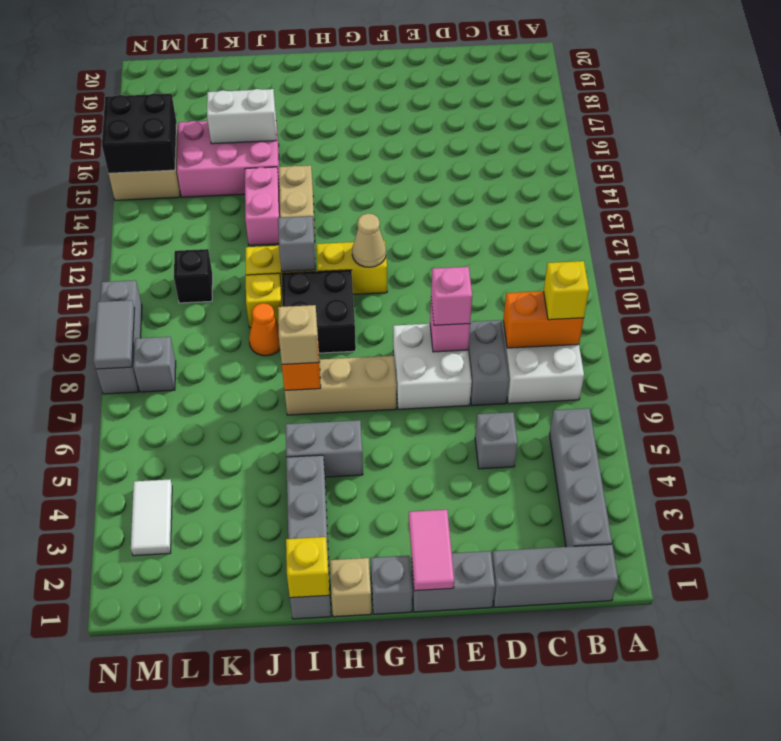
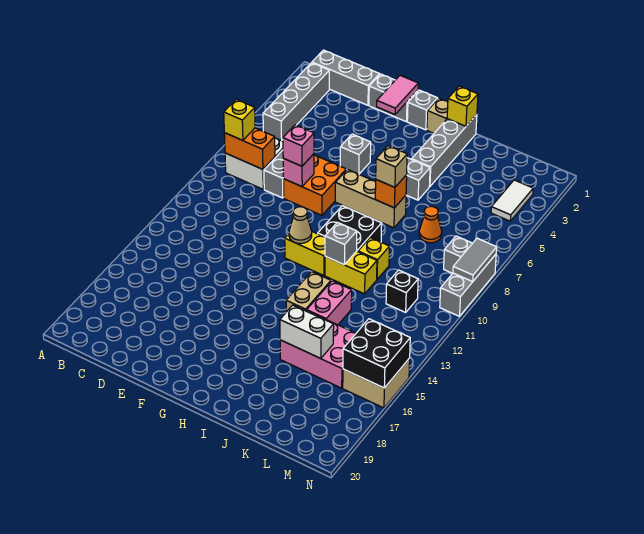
grey 1x1 brick [475,412,518,469] -> grey 1x1 brick moved to [340,134,371,174]
white 2x2 brick [393,324,472,409] -> orange 2x2 brick [283,155,346,215]
orange 1x1 cone [249,303,280,356] -> orange 1x1 cone moved to [419,206,442,243]

